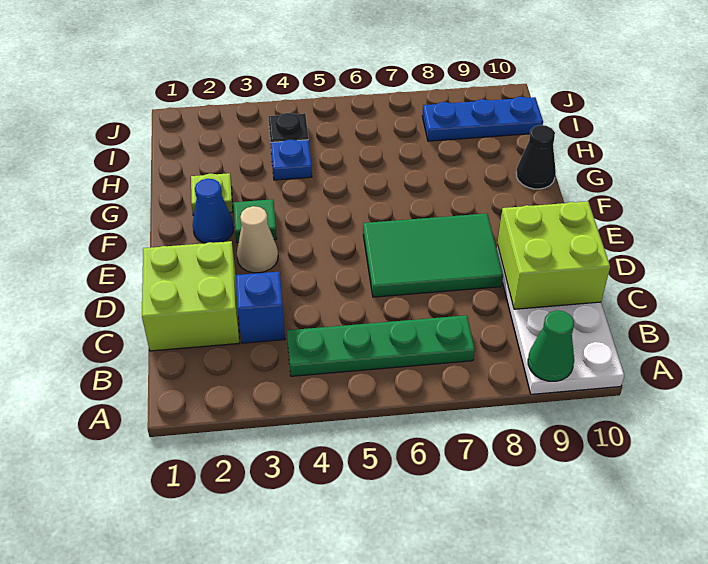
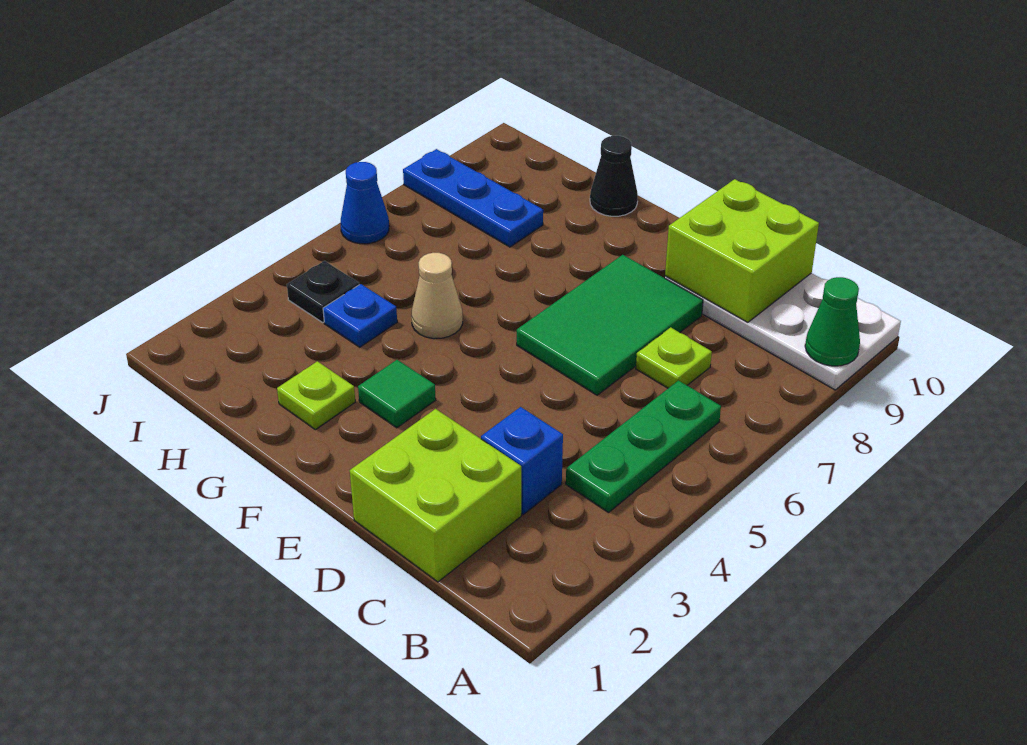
green 1x4 plate [287,315,475,376] -> green 1x3 plate [566,381,721,513]
none -> lime 1x1 plate [636,327,712,388]
tan 1x1 cone [237,206,278,273] -> tan 1x1 cone moved to [411,253,463,339]
blue 1x1 cone [193,179,234,243] -> blue 1x1 cone moved to [340,162,389,244]
blue 1x3 plate [422,97,543,141] -> blue 1x3 plate turned to [403,149,543,247]

